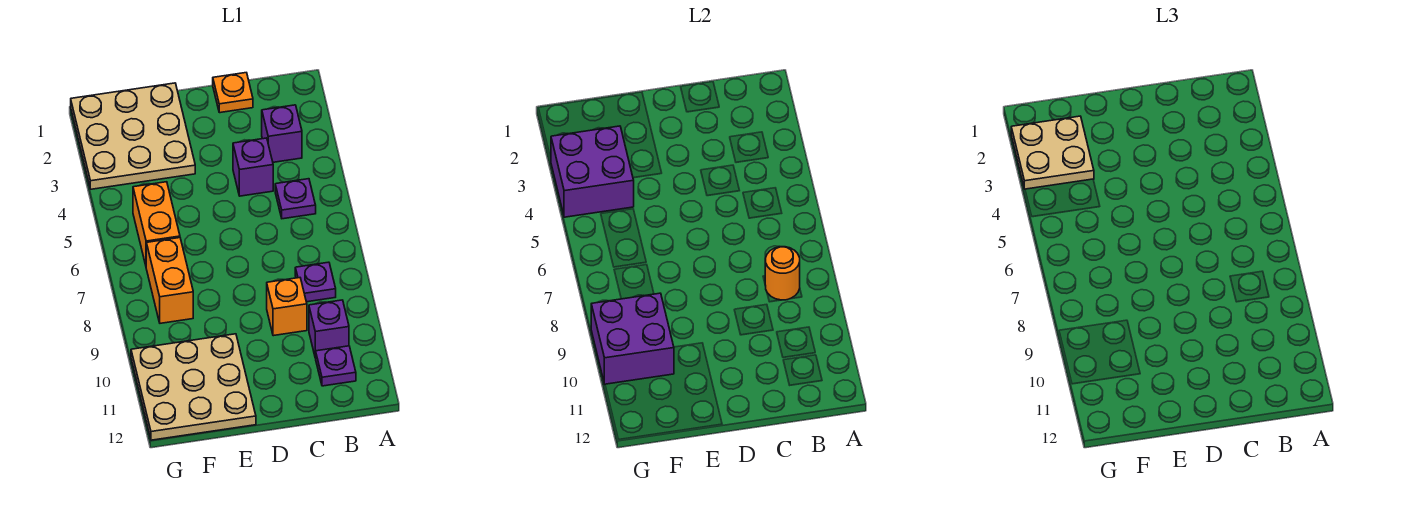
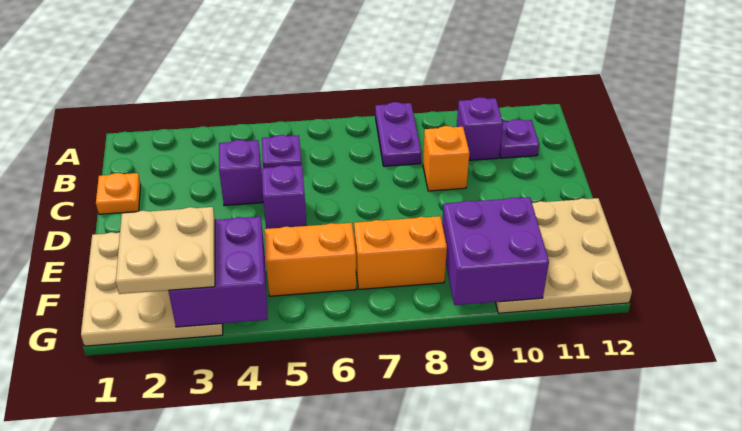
purple 1x1 brick [262,105,302,162] -> purple 1x1 brick moved to [262,165,306,229]
purple 1x1 plate [295,262,336,302] -> purple 1x2 plate [375,102,421,166]
orange 1x1 round brick [765,247,800,300] -> none

